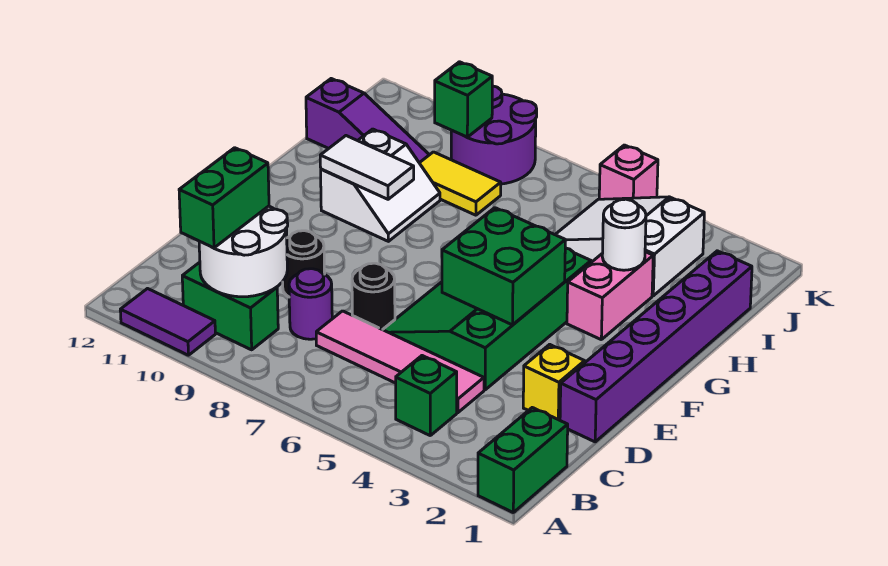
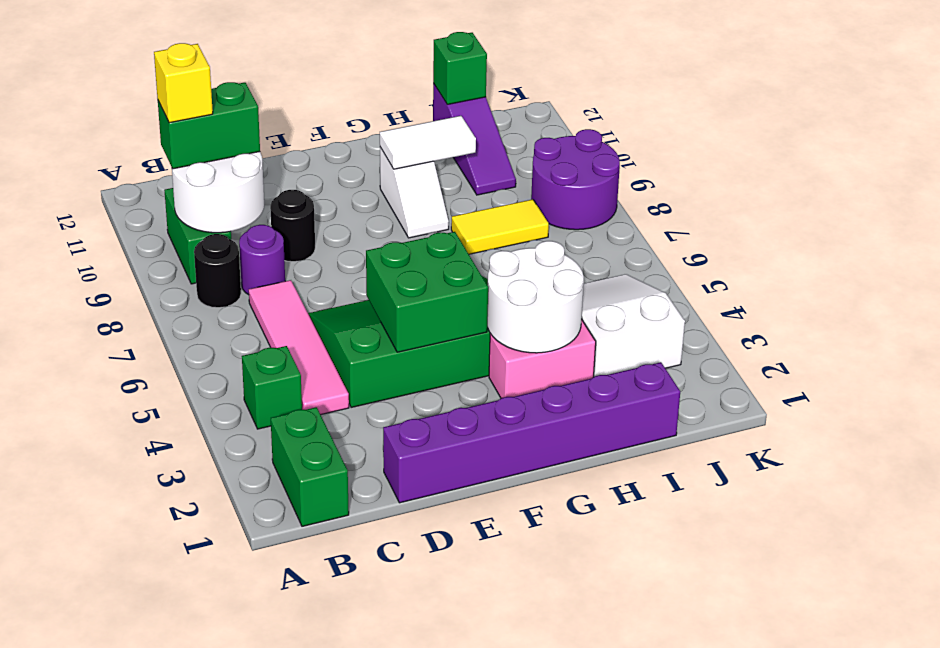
green 1x2 brick [478,408,568,512] -> green 1x2 brick turned to [271,407,349,526]
purple 1x2 tile [120,289,215,355] -> none
yellow 1x1 brick [523,344,585,420] -> yellow 1x1 brick moved to [154,43,213,123]
black 1x1 round brick [352,263,395,330] -> black 1x1 round brick moved to [194,234,241,308]
white 2x2 slope [321,129,440,241] -> white 1x2 slope [380,147,449,238]
white 1x2 tile [320,136,414,199] -> white 1x2 tile turned to [380,116,476,169]
white 1x1 round brick [602,199,646,270] -> white 2x2 round brick [487,241,584,353]
yellow 1x2 tile [420,152,501,215] -> yellow 1x2 tile turned to [451,199,549,254]
green 1x1 brick [435,62,492,137] -> green 1x1 brick moved to [433,32,487,104]
pink 1x1 brick [599,145,658,199] -> none

